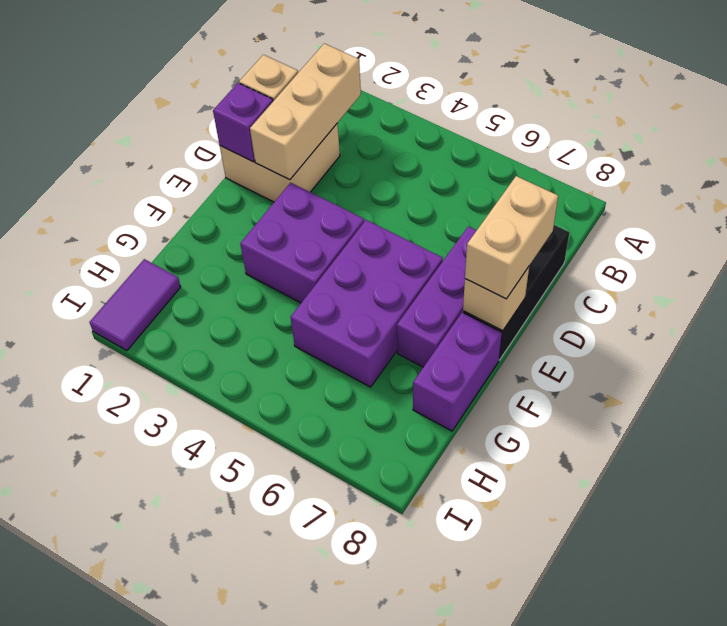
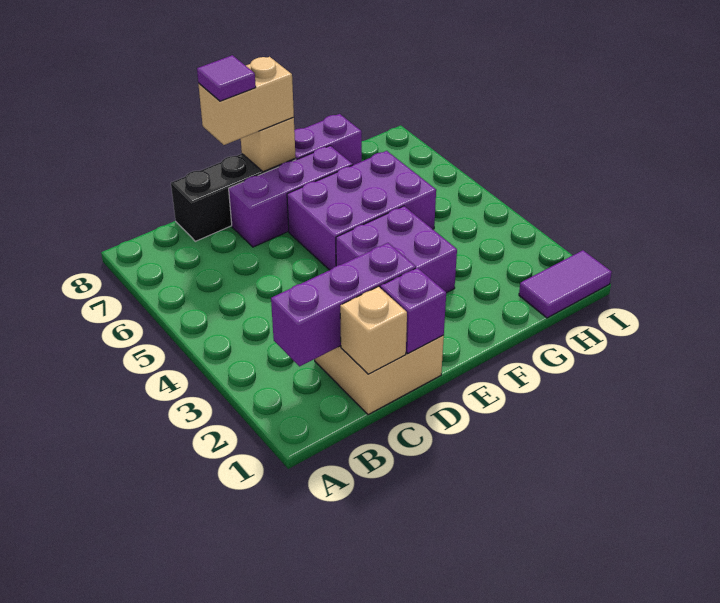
tan 1x3 brick [250,44,361,180] -> purple 1x3 brick [271,243,416,366]
none -> purple 1x1 tile [197,55,256,101]

